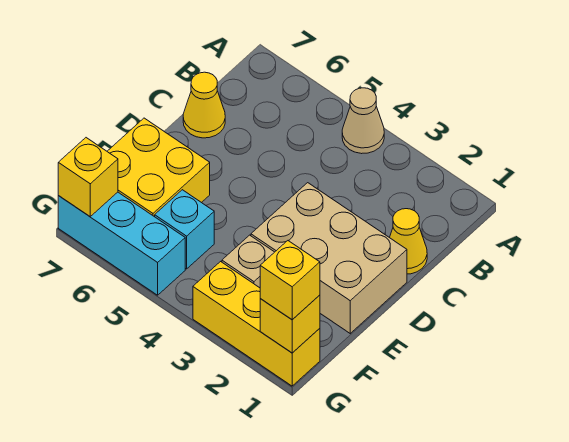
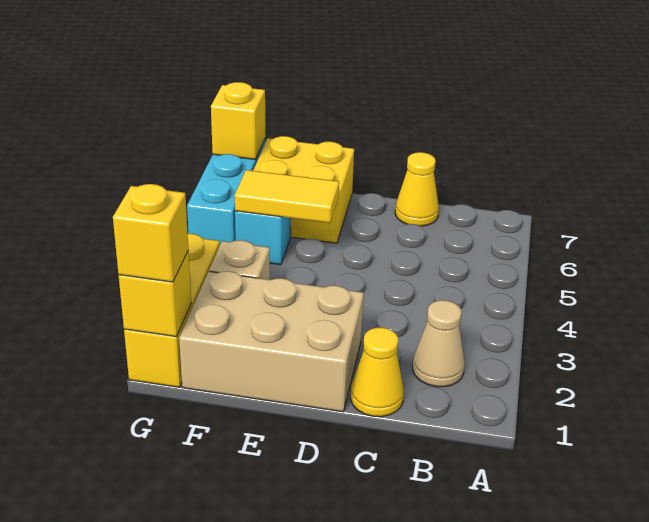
tan 1x1 cone [342,88,384,154] -> tan 1x1 cone moved to [413,300,465,387]
tan 2x3 brick [251,183,407,333] -> tan 2x3 brick turned to [179,271,364,412]
none -> yellow 1x2 tile [235,170,339,223]

